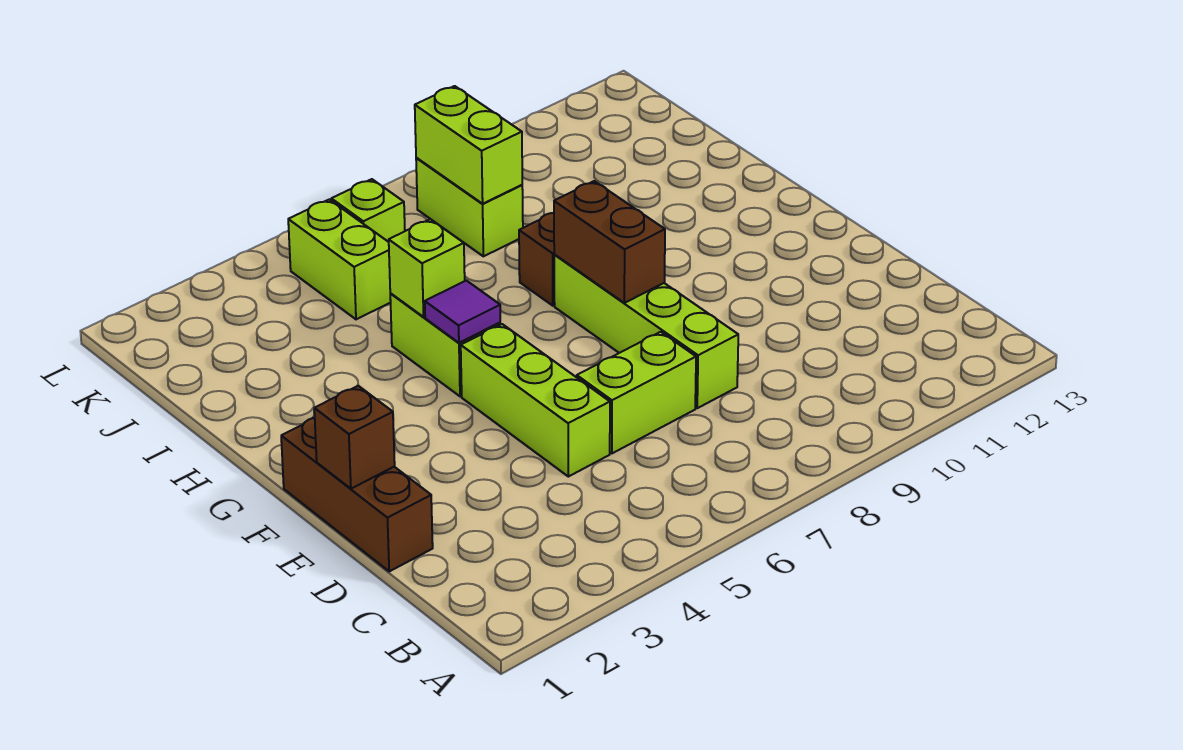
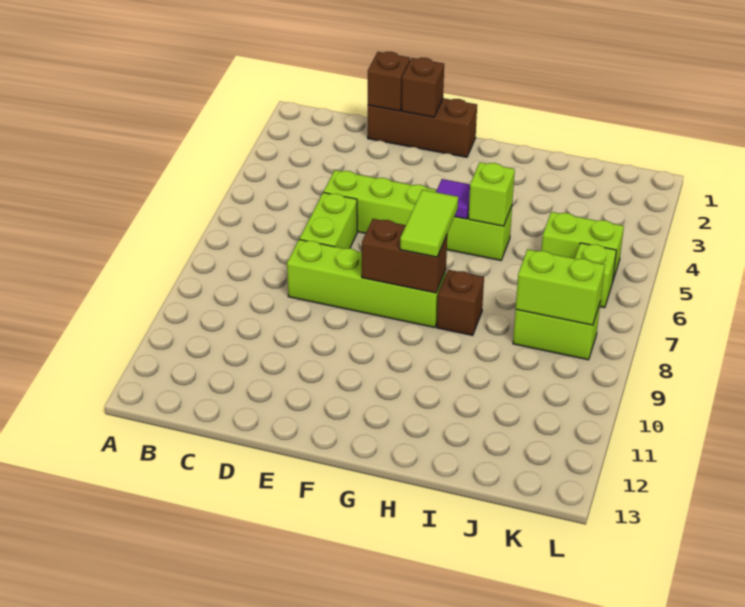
none -> brown 1x1 brick [368,52,410,111]
none -> lime 1x2 tile [400,190,458,257]

